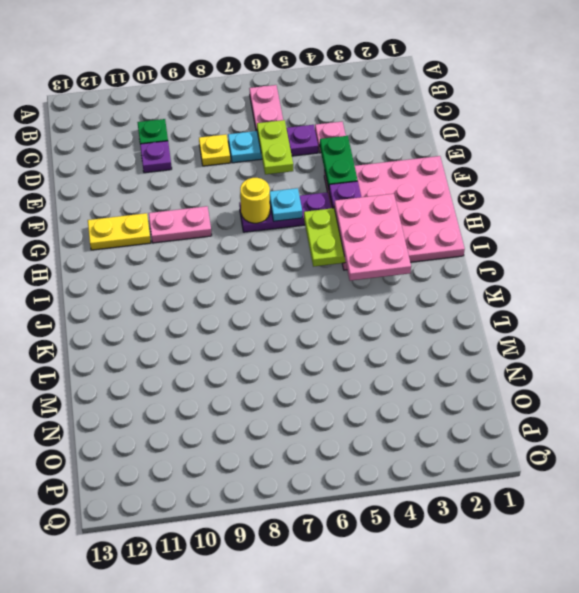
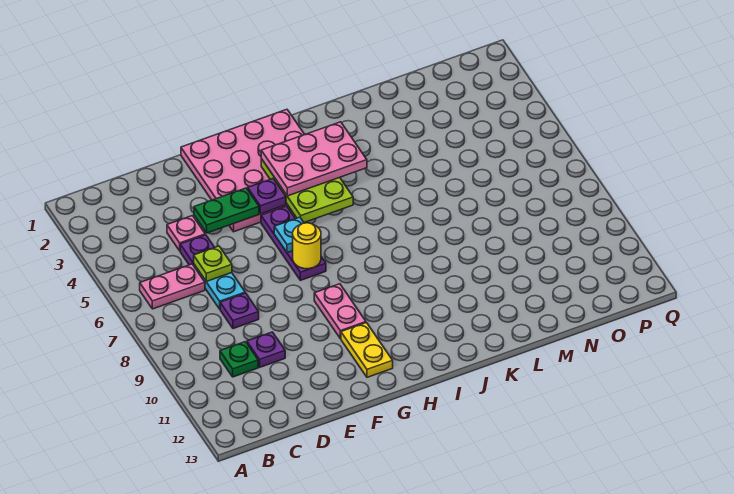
lime 1x2 plate [257,120,293,174] -> lime 1x1 plate [194,246,232,281]
yellow 1x1 plate [199,134,230,166] -> purple 1x1 plate [220,293,259,329]

